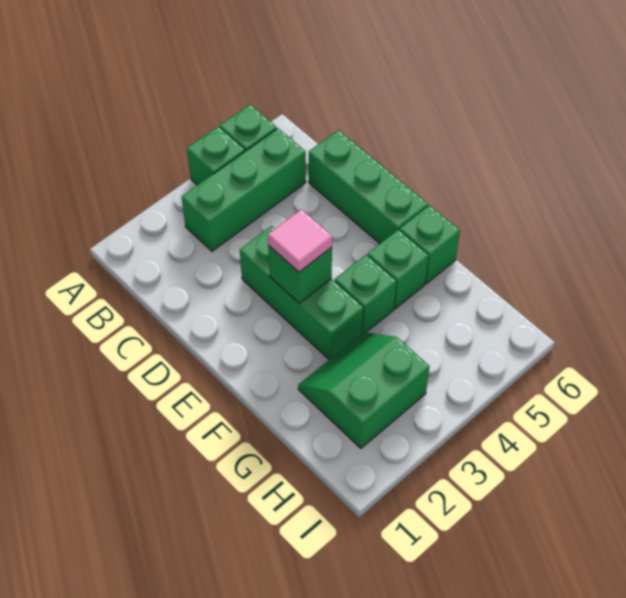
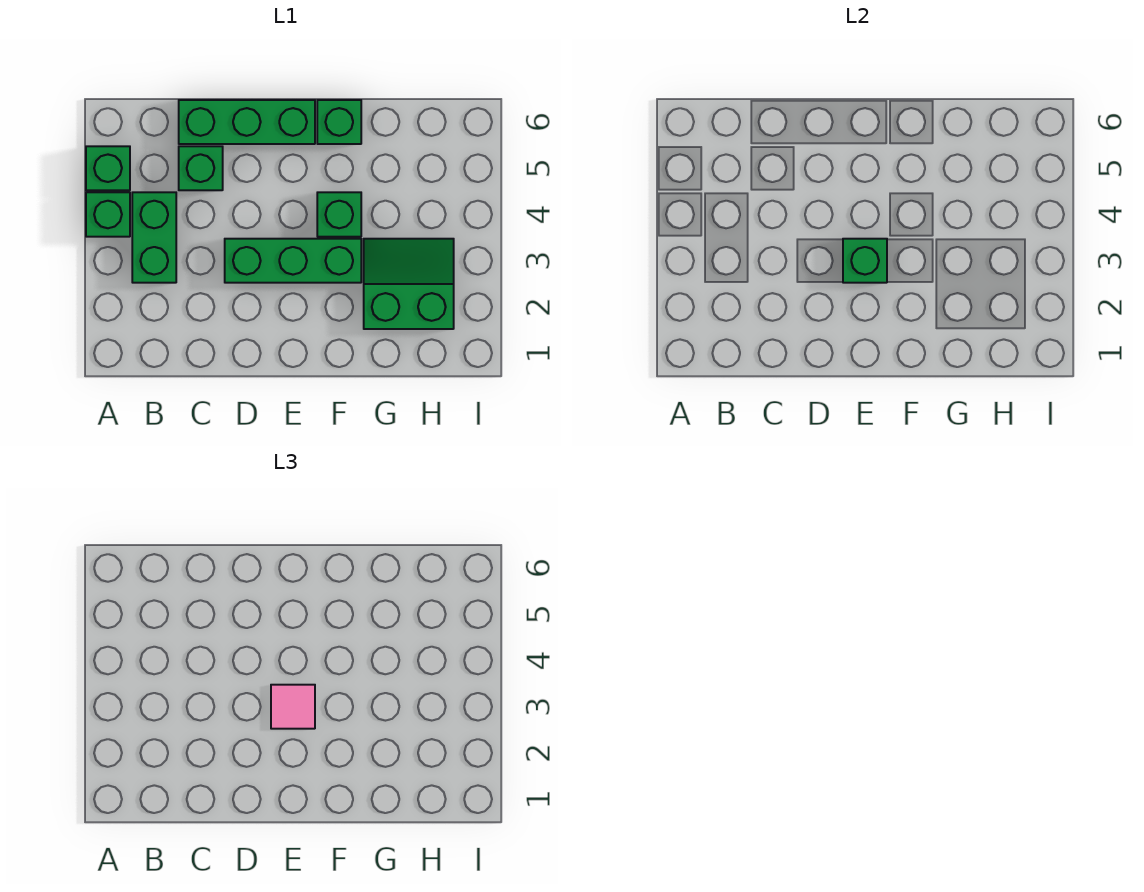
green 1x3 brick [182,128,306,251] -> green 1x2 brick [132,192,176,283]
green 1x1 brick [367,230,429,309] -> green 1x1 brick moved to [179,146,223,190]
green 2x2 slope [298,332,430,448] -> green 2x2 slope turned to [364,239,454,329]

